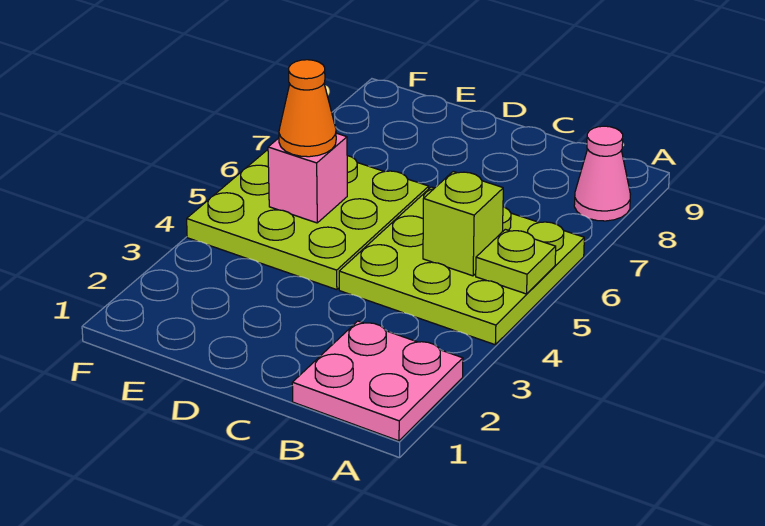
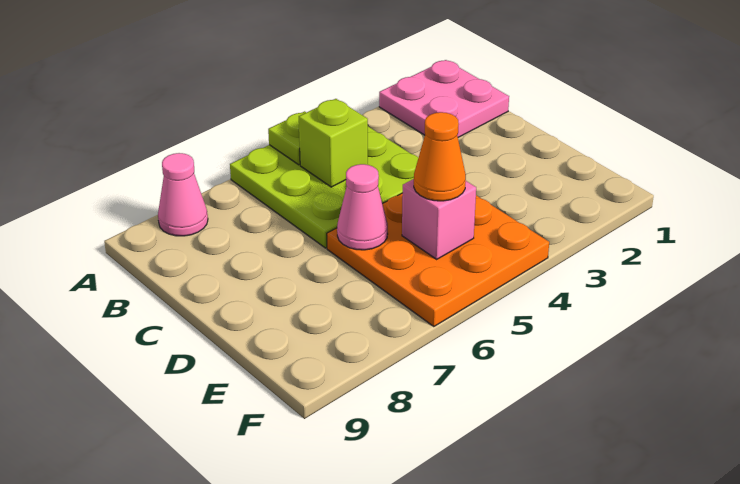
lime 3x3 plate [187,150,429,290] -> orange 3x3 plate [327,193,549,327]
none -> pink 1x1 cone [337,164,388,250]

